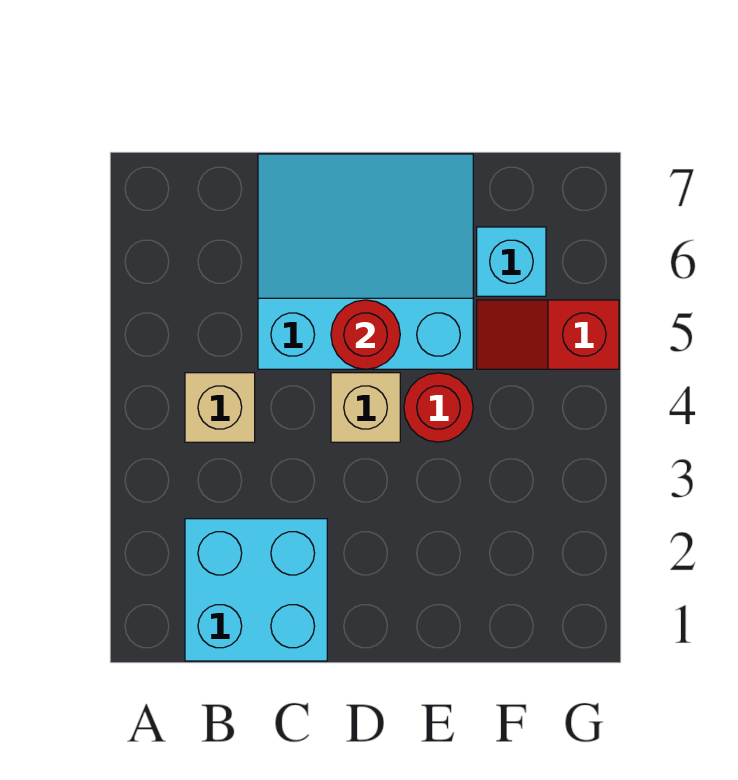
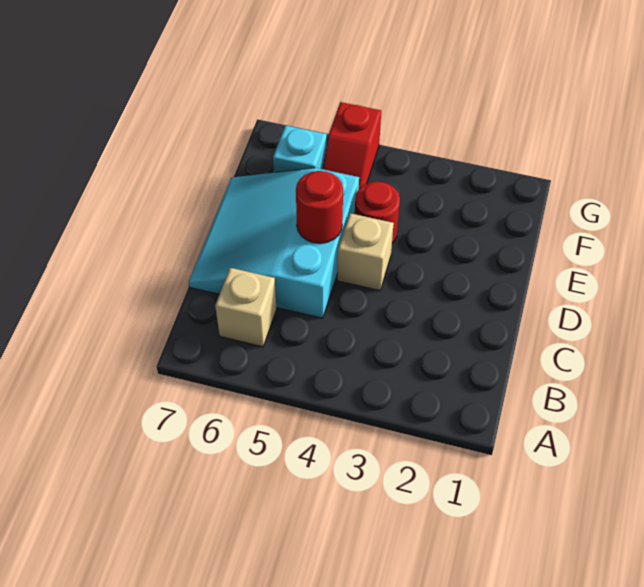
cyan 2x2 brick [185,519,327,661] -> none
tan 1x1 brick [185,373,255,442] -> tan 1x1 brick moved to [215,268,277,347]

